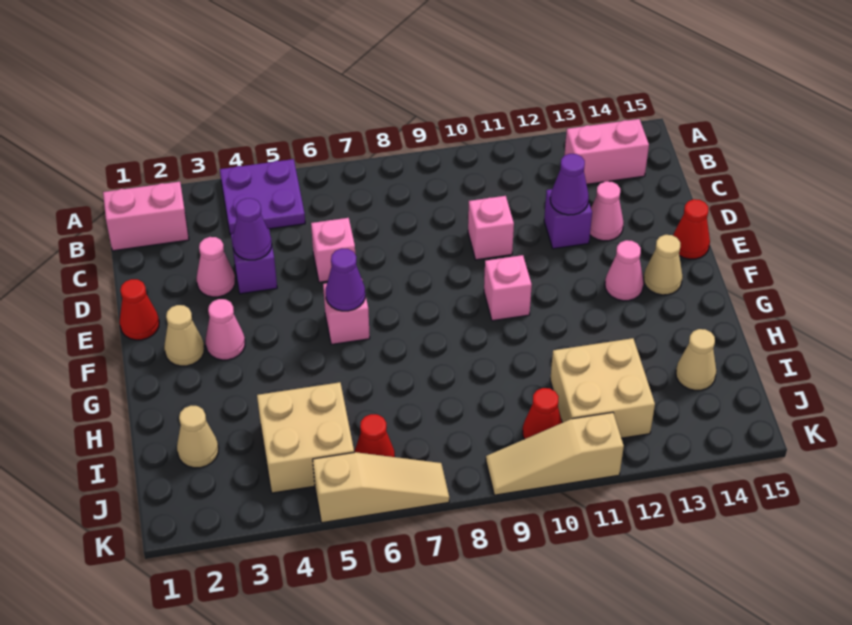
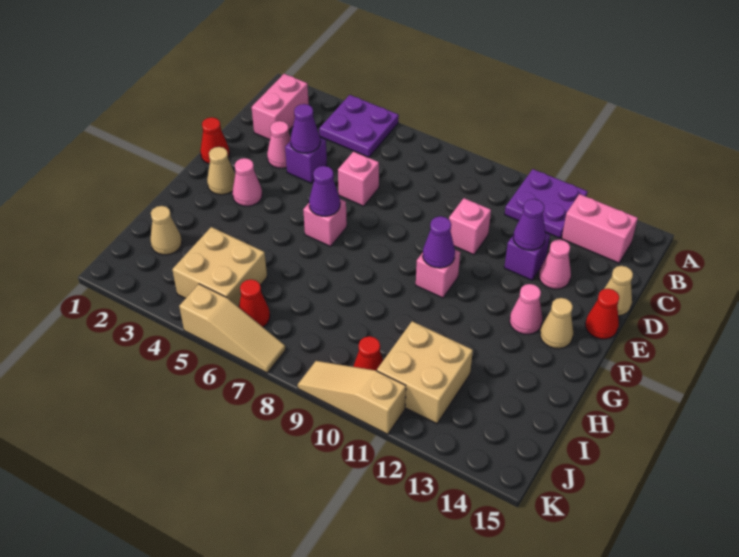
none -> purple 2x2 plate [505,169,587,238]
pink 1x2 brick [103,182,189,251] -> pink 1x2 brick turned to [252,74,309,140]
none -> purple 1x1 cone [423,216,455,268]
tan 1x1 cone [676,329,716,390] -> tan 1x1 cone moved to [604,266,633,316]

